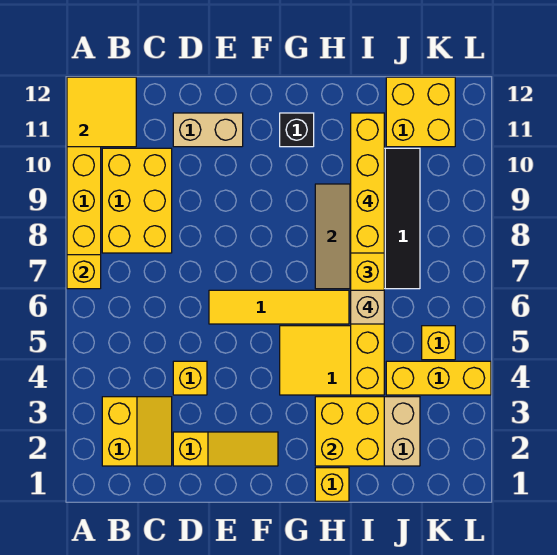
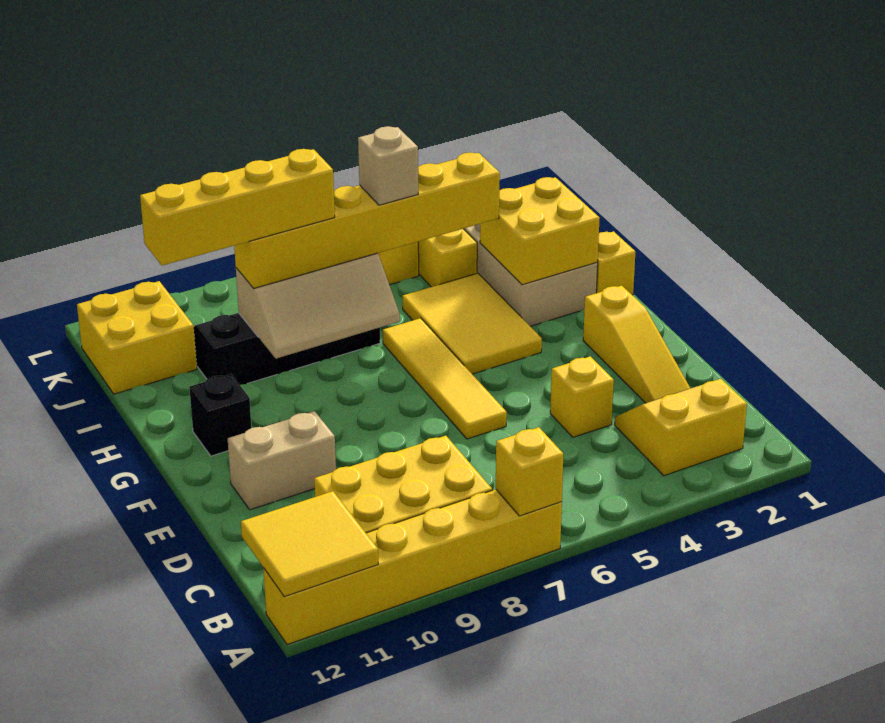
yellow 1x3 slope [173,432,278,466] -> yellow 1x3 slope turned to [583,286,690,403]
tan 1x2 brick [173,113,243,147] -> tan 1x2 brick turned to [228,411,336,510]

